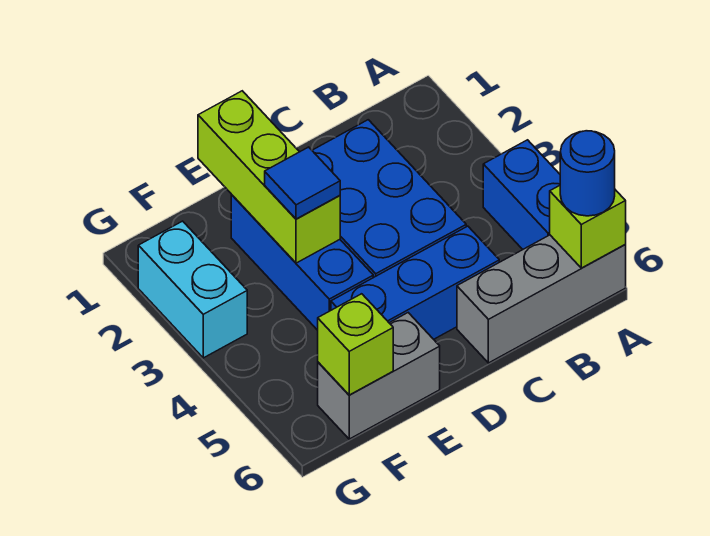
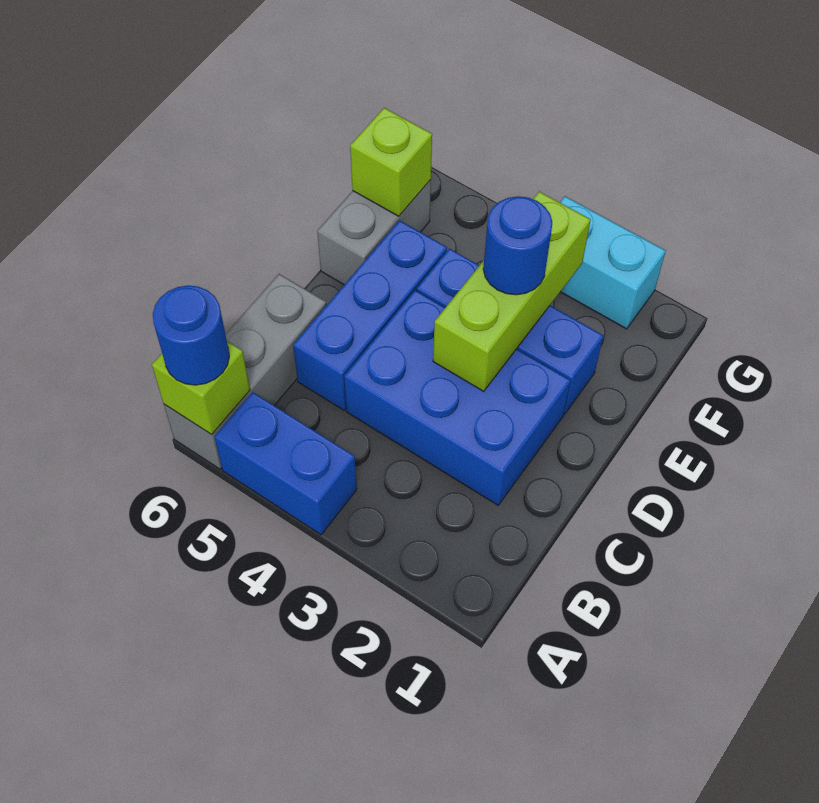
lime 1x3 brick [198,91,340,263] -> lime 1x3 brick turned to [433,192,591,391]
blue 1x1 tile [265,147,340,219] -> blue 1x1 round brick [483,196,552,295]

